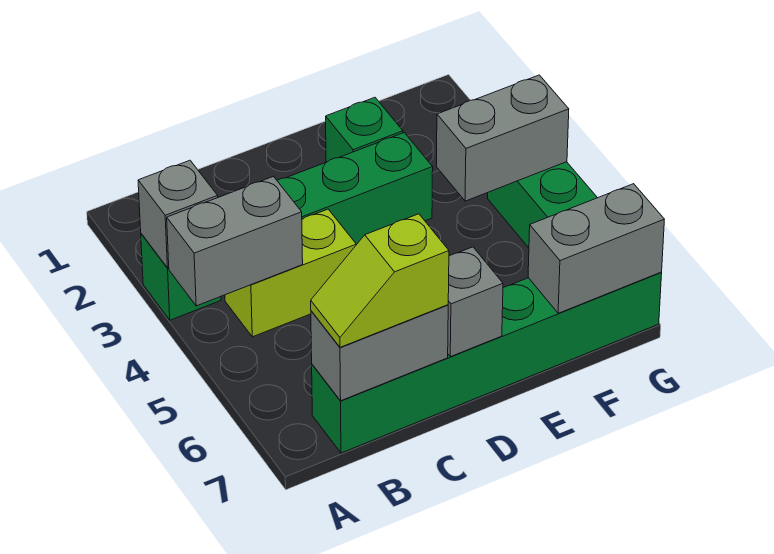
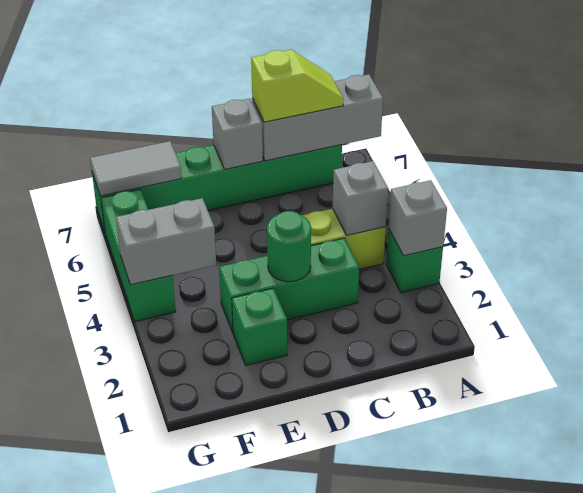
grey 1x2 brick [167,177,303,306] -> grey 1x1 brick [333,161,388,236]
grey 1x2 brick [311,305,448,401] -> grey 1x3 brick [252,74,383,161]
none -> green 1x1 round brick [267,211,311,282]
grey 1x2 brick [528,184,664,313] -> grey 1x2 tile [90,141,182,196]

